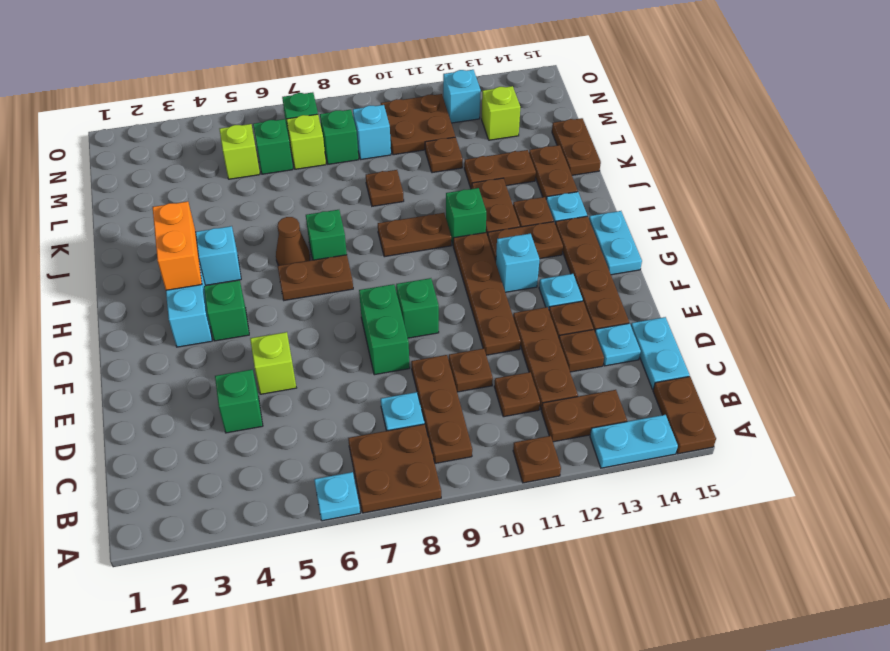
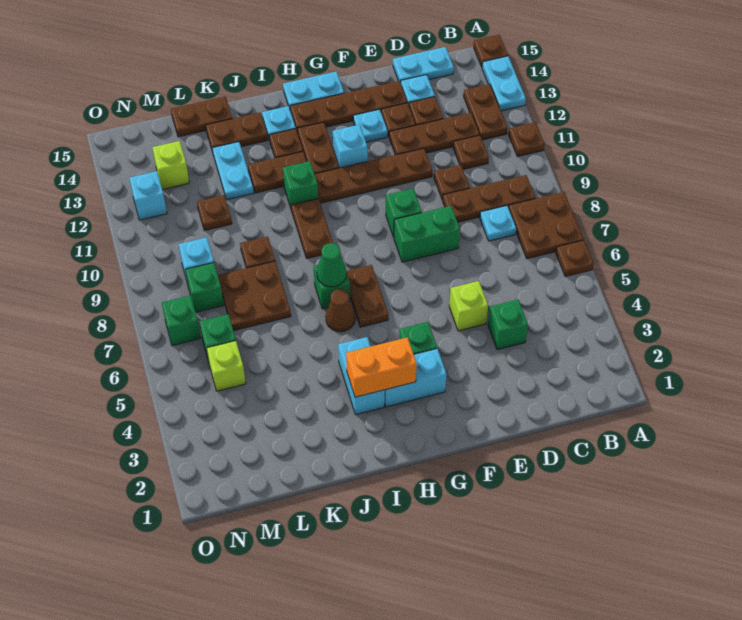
cyan 1x1 plate [314,472,360,521] -> brown 1x1 plate [556,240,594,277]
brown 1x2 plate [653,376,716,454] -> brown 1x1 plate [474,35,508,67]
none -> green 1x1 cone [317,243,347,287]
brown 1x2 plate [464,150,536,189] -> cyan 1x2 plate [212,142,254,200]
lime 1x1 brick [287,114,326,169] -> none
brown 2x2 plate [381,94,455,155] -> brown 2x2 plate moved to [218,261,291,331]

